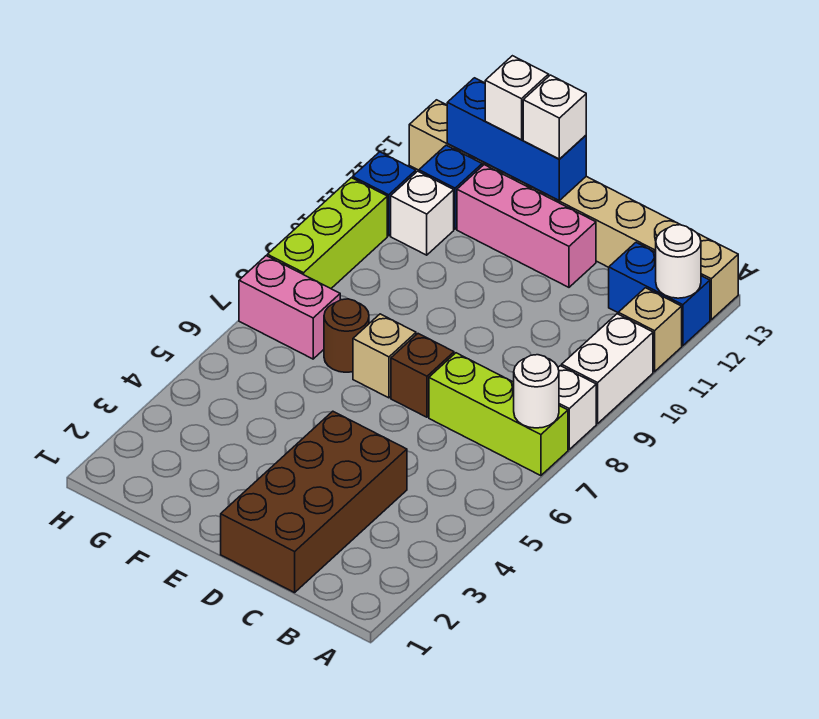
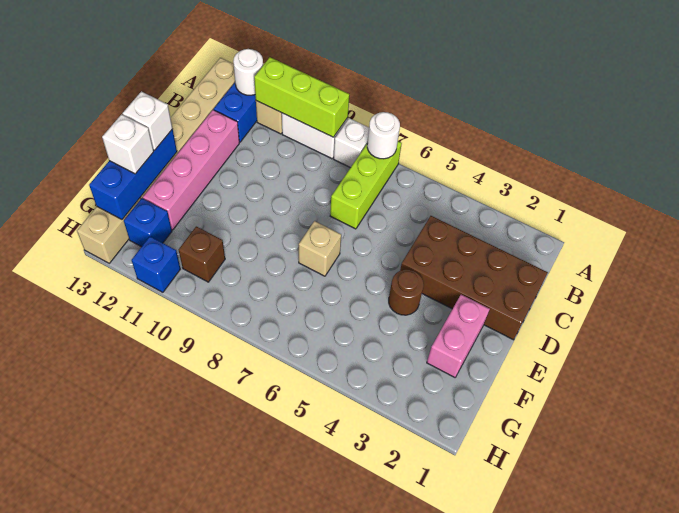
brown 1x1 brick [391,334,454,417] -> brown 1x1 brick moved to [179,226,225,282]
pink 1x3 brick [457,165,596,287] -> pink 1x4 brick [143,110,239,230]
brown 1x1 round brick [324,299,369,372] -> brown 1x1 round brick moved to [389,269,424,315]
pink 1x2 brick [239,256,340,359] -> pink 1x2 brick moved to [427,295,490,377]
white 1x1 brick [391,171,454,255] -> none
lime 1x3 brick [267,178,387,288] -> lime 1x3 brick moved to [254,57,349,137]

